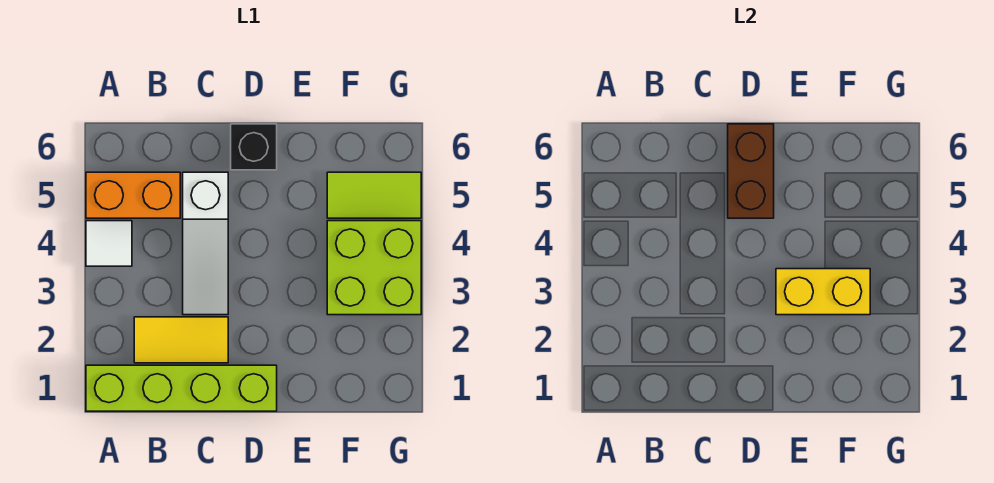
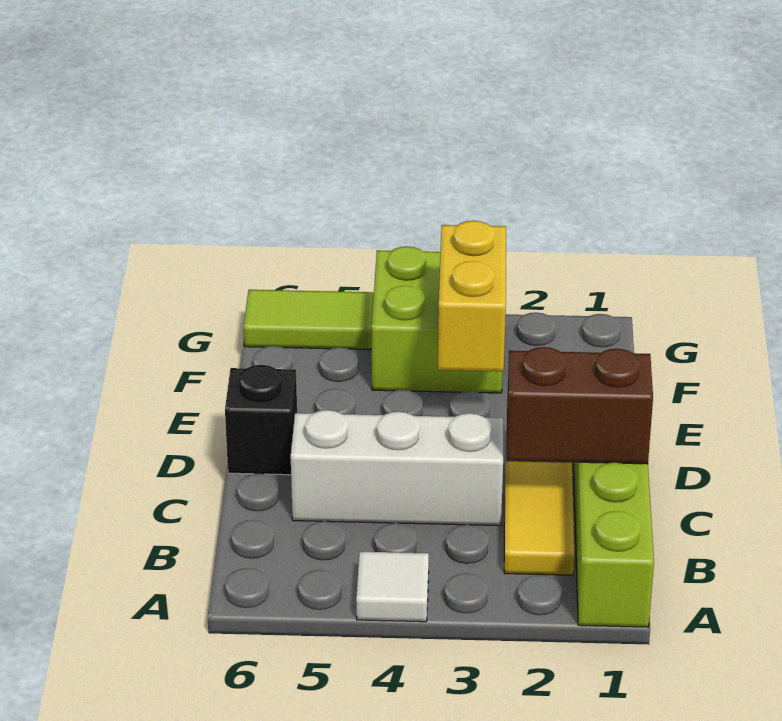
orange 1x2 brick [86,172,180,218] -> none
white 1x3 slope [183,172,228,315] -> white 1x3 brick [291,410,503,526]
brown 1x2 brick [728,124,774,218] -> brown 1x2 brick moved to [507,347,653,464]
lime 1x2 tile [327,172,421,218] -> lime 1x2 tile turned to [244,290,374,350]

